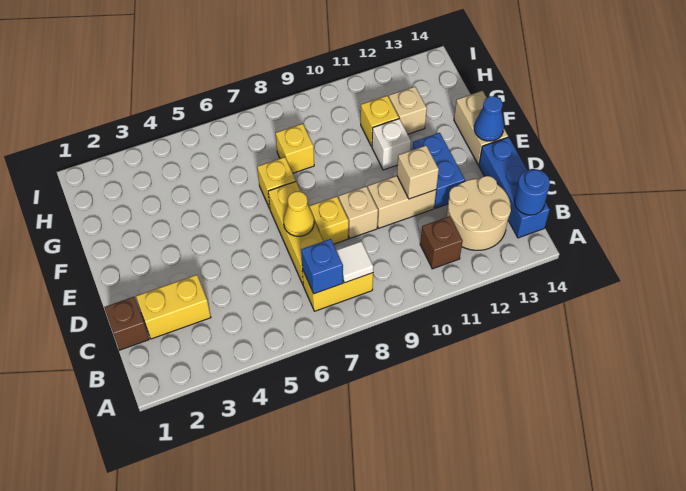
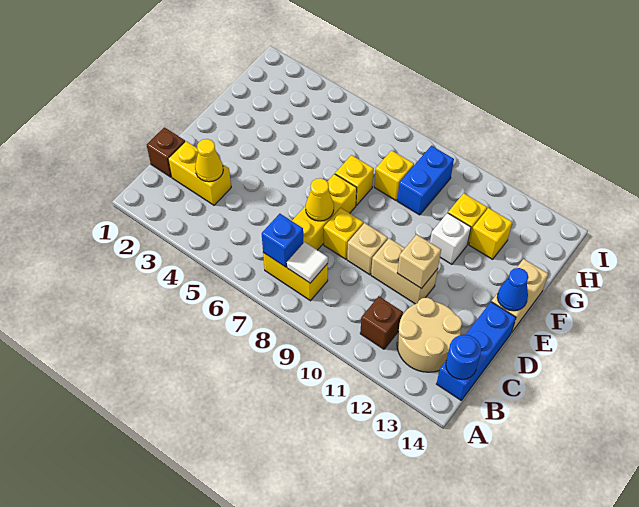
none -> yellow 1x1 cone [195,139,223,182]
blue 1x2 brick [412,133,465,208] -> blue 1x2 brick moved to [397,146,454,215]
tan 1x1 brick [389,87,427,134] -> yellow 1x1 brick [469,208,512,259]

